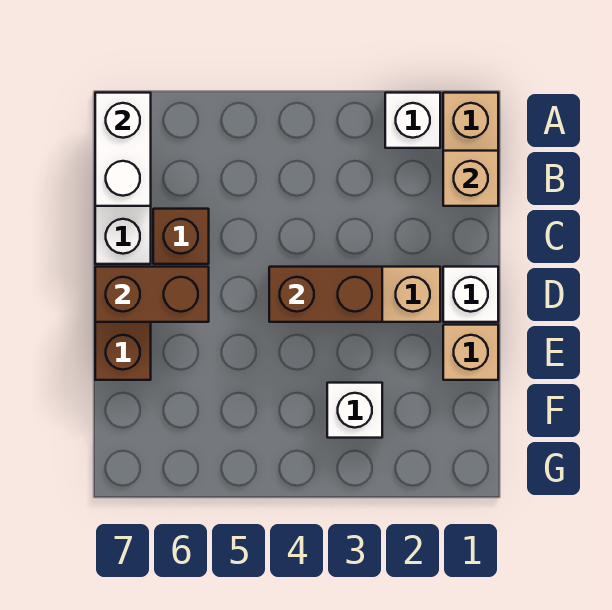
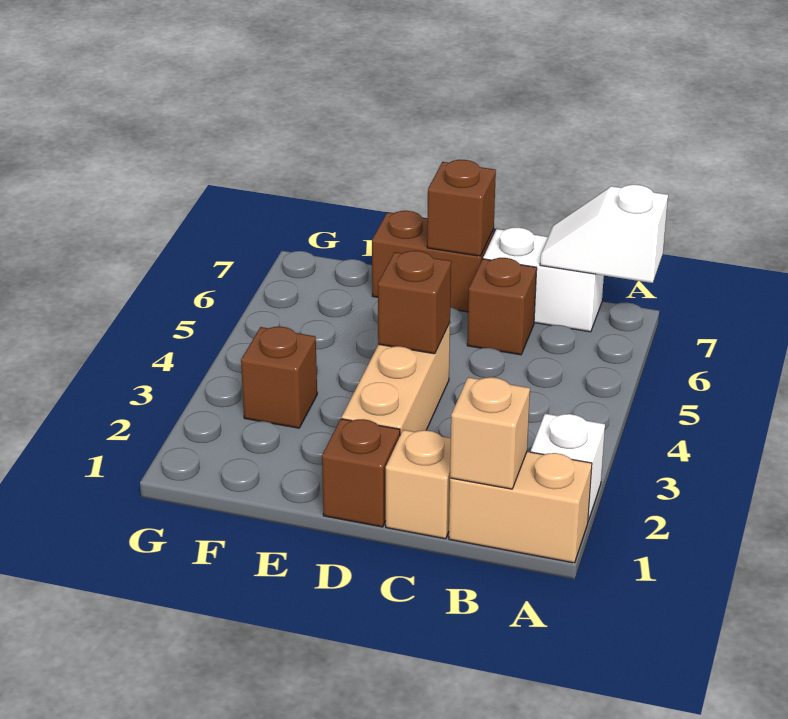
white 1x2 brick [95,93,151,206] -> white 1x2 slope [540,185,668,283]
white 1x1 brick [443,267,498,322] -> brown 1x1 brick [322,419,400,527]
brown 1x2 brick [269,267,382,322] -> brown 1x1 brick [378,251,451,354]
brown 1x2 brick [95,267,209,322] -> brown 1x1 brick [427,160,496,256]
tan 1x1 brick [443,325,498,380] -> tan 1x1 brick moved to [386,430,451,539]
white 1x1 brick [327,383,382,438] -> brown 1x1 brick [241,327,317,428]

